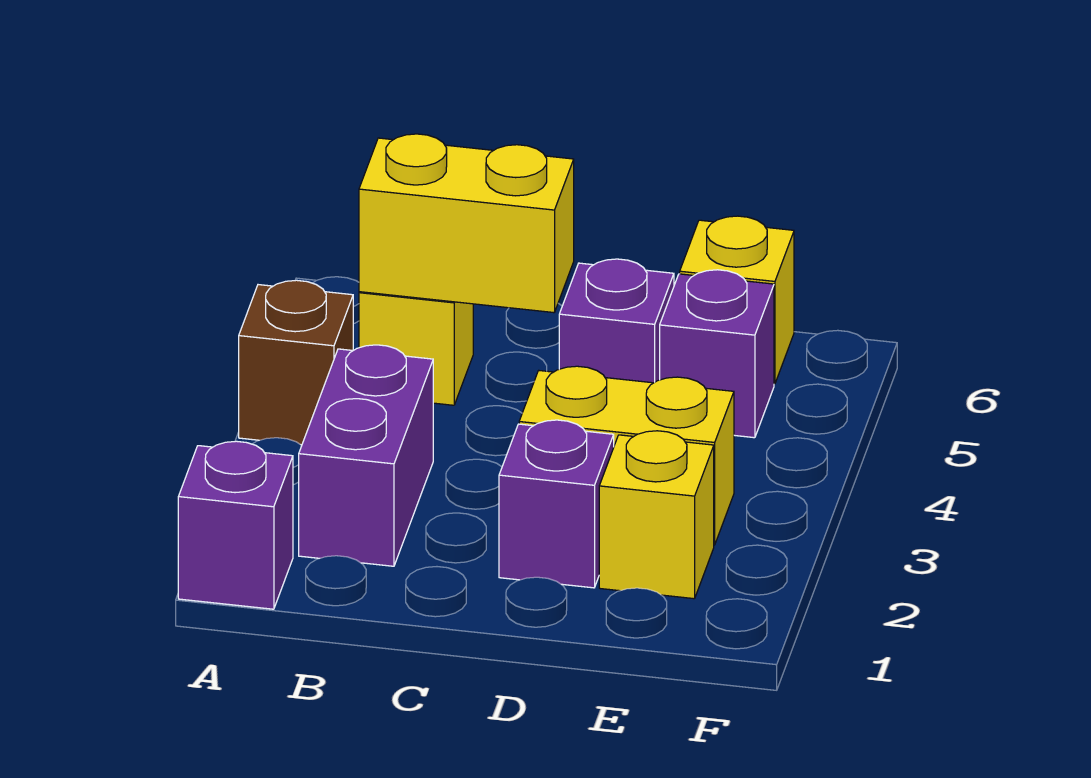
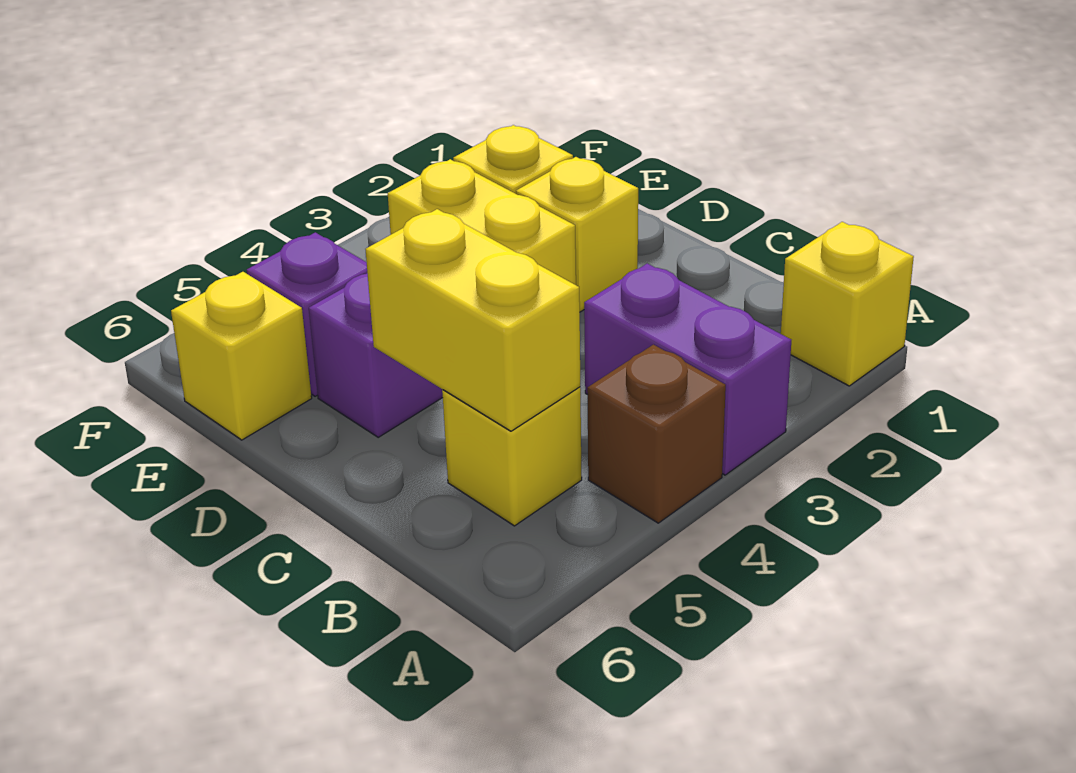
purple 1x1 brick [178,441,293,609] -> yellow 1x1 brick [781,222,914,386]
purple 1x2 brick [299,345,433,566] -> purple 1x2 brick turned to [584,263,791,475]
purple 1x1 brick [499,420,614,588] -> yellow 1x1 brick [516,157,638,312]

